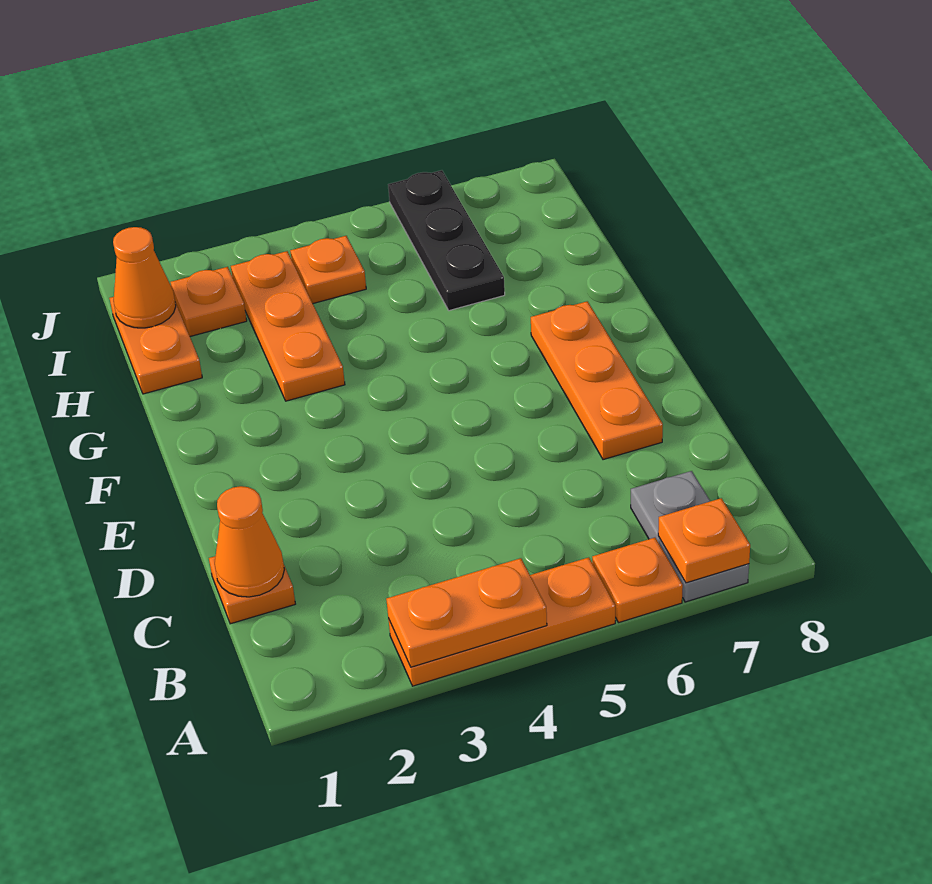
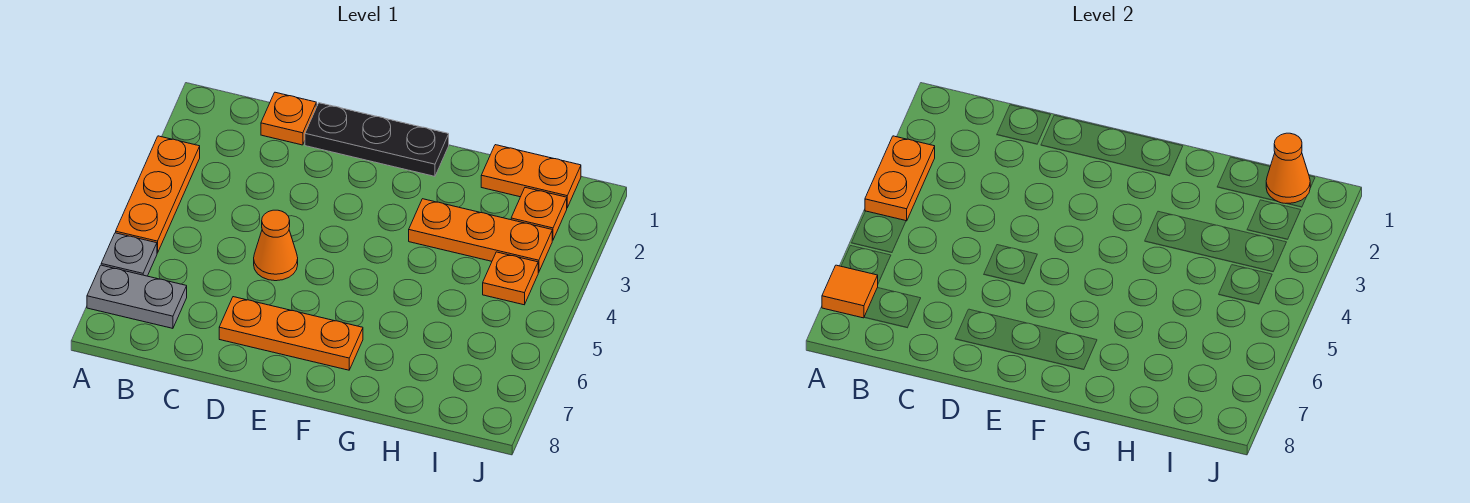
orange 1x1 plate [592,538,683,623] -> grey 1x1 plate [101,233,157,276]
orange 1x1 plate [658,498,750,583] -> orange 1x1 tile [822,265,878,318]
orange 1x1 cone [215,486,284,597] -> orange 1x1 cone moved to [254,210,298,281]
black 1x3 plate [388,170,505,311] -> black 1x3 plate moved to [305,103,449,176]

